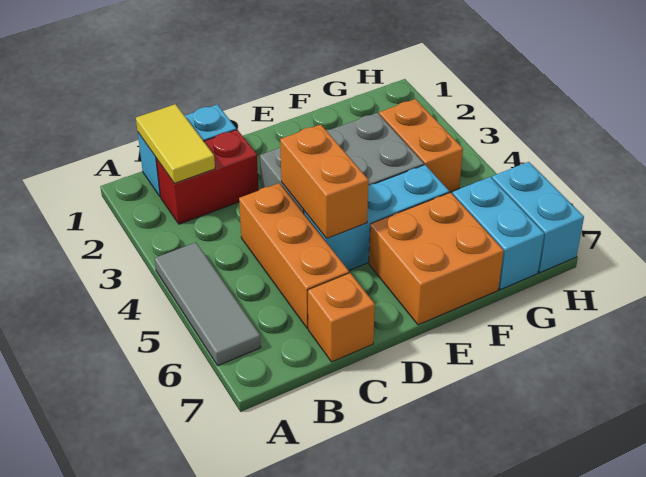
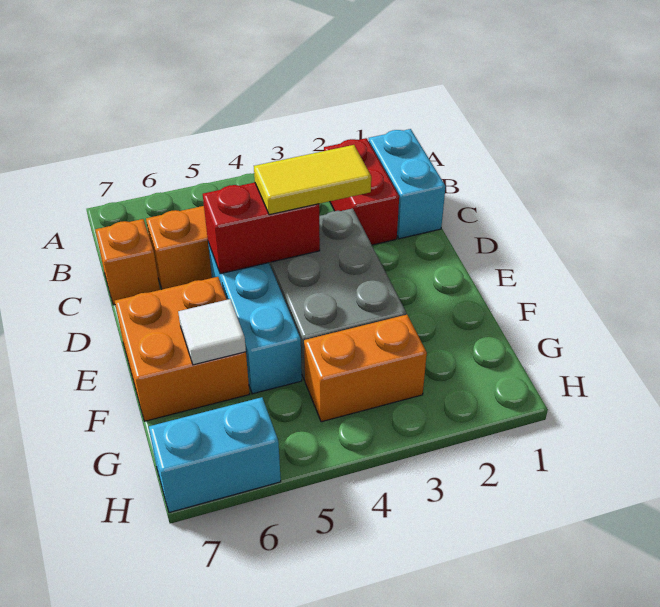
grey 1x3 tile [155,242,261,366] -> none
yellow 1x2 tile [136,104,215,183] -> yellow 1x2 tile moved to [254,145,371,215]
orange 1x2 brick [280,124,369,239] -> red 1x2 brick [203,183,320,274]
none -> white 1x1 tile [178,299,246,365]
cyan 1x2 brick [452,177,544,290] -> none

